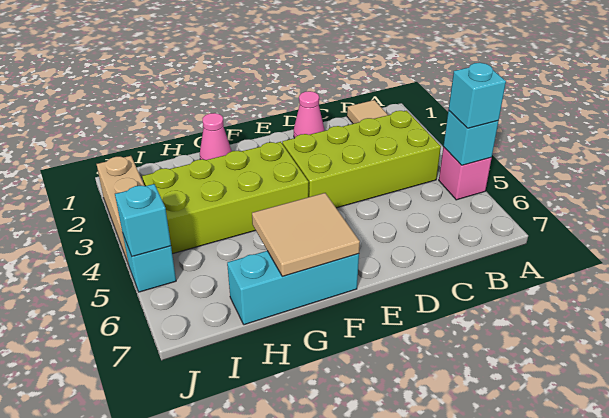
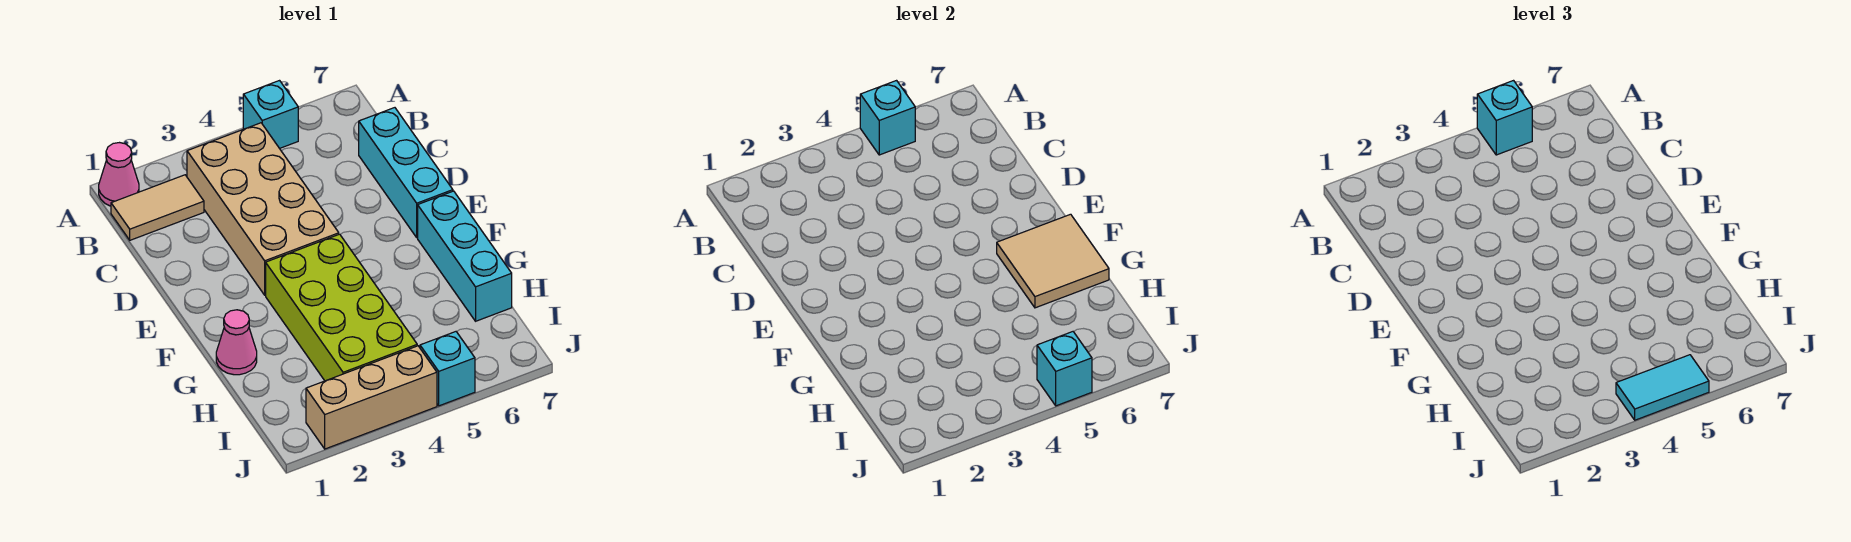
pink 1x1 brick [439,147,492,200] -> cyan 1x1 brick [243,81,298,148]
lime 2x4 brick [282,111,441,208] -> tan 2x4 brick [187,123,339,295]
none -> cyan 1x3 brick [359,108,453,238]
pink 1x1 cone [294,91,324,138] -> pink 1x1 cone moved to [99,143,139,206]
none -> cyan 1x2 tile [1616,355,1709,420]

